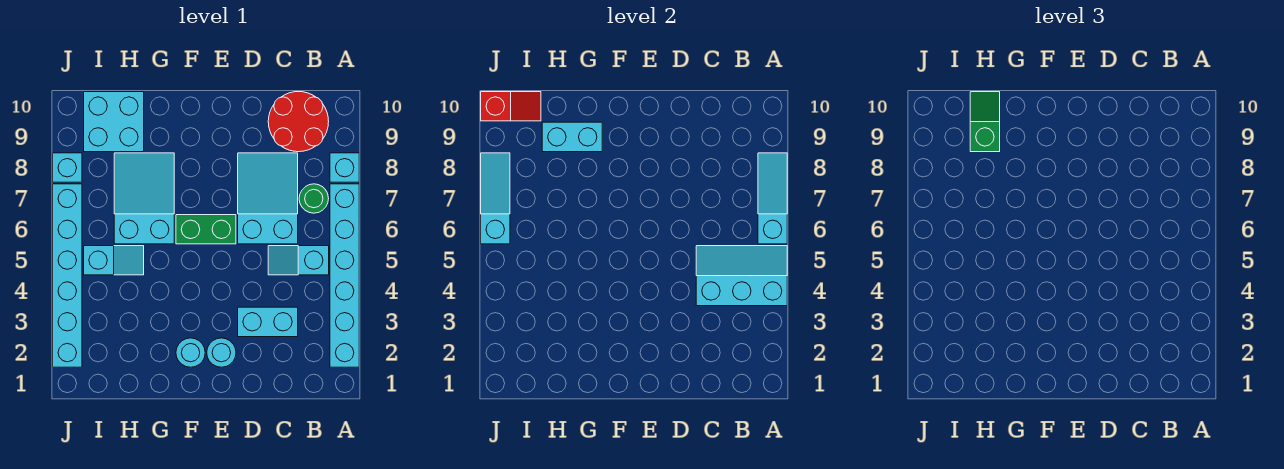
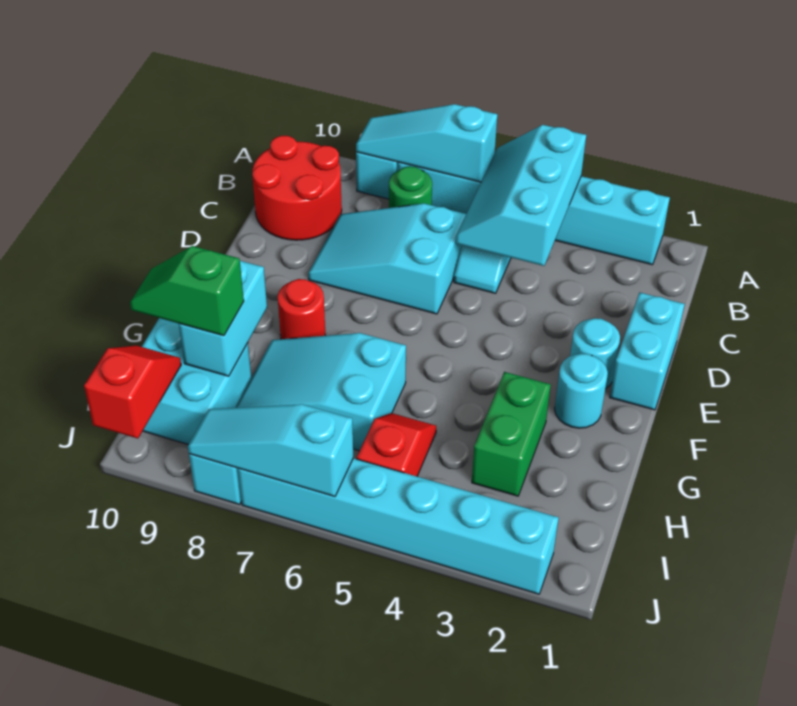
cyan 1x2 brick [238,307,298,337] -> cyan 1x2 brick moved to [610,293,685,410]
green 1x2 brick [176,215,236,244] -> green 1x2 brick moved to [472,372,551,496]
none -> red 1x1 round brick [278,279,325,339]
cyan 1x2 slope [84,246,144,275] -> red 1x2 slope [357,413,436,476]

